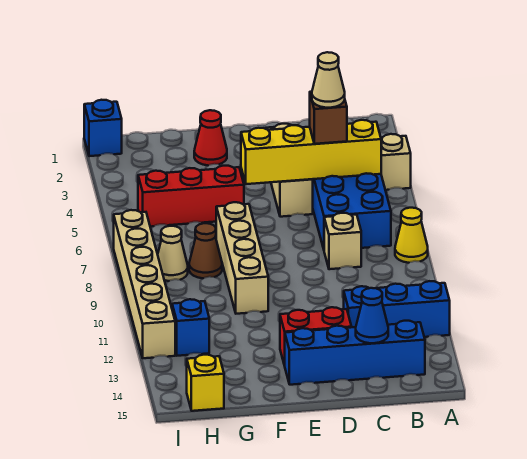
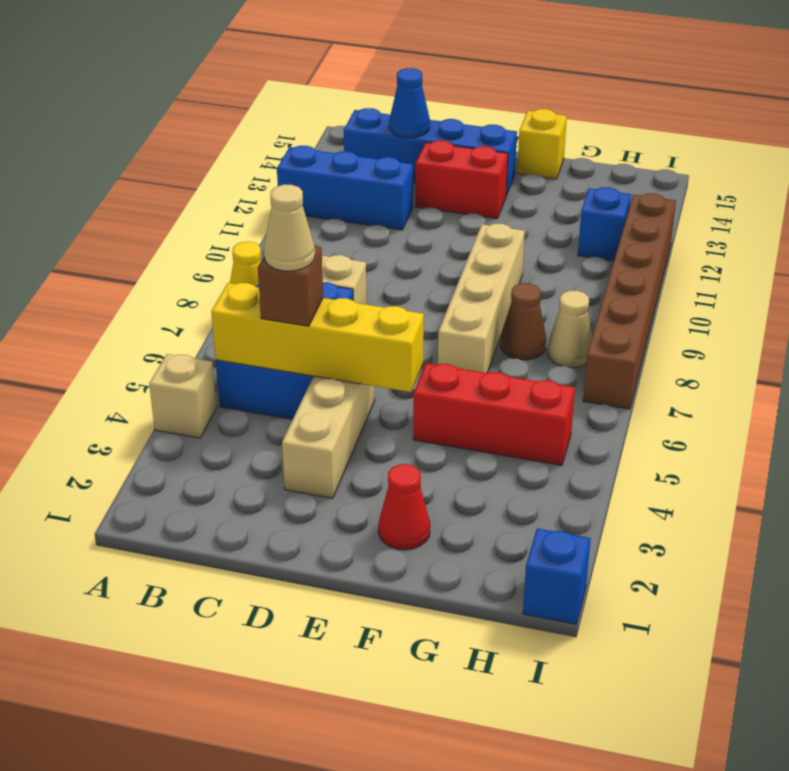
yellow 1x1 brick [187,355,224,411] -> yellow 1x1 brick moved to [517,109,567,179]
tan 1x6 brick [114,210,175,358] -> brown 1x6 brick [583,194,676,409]

